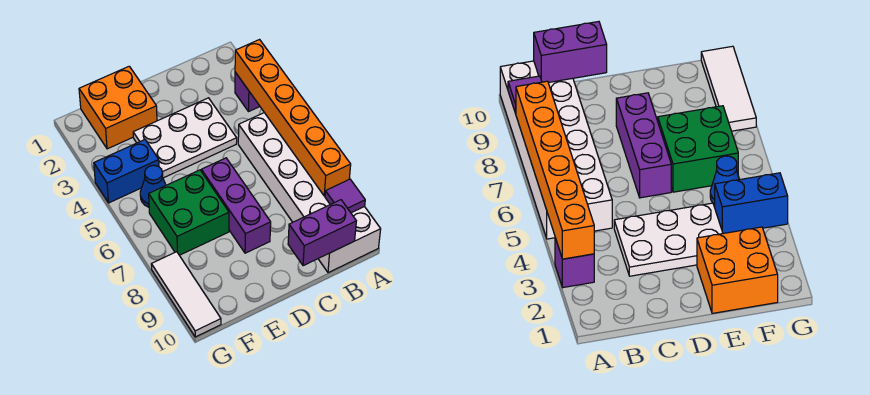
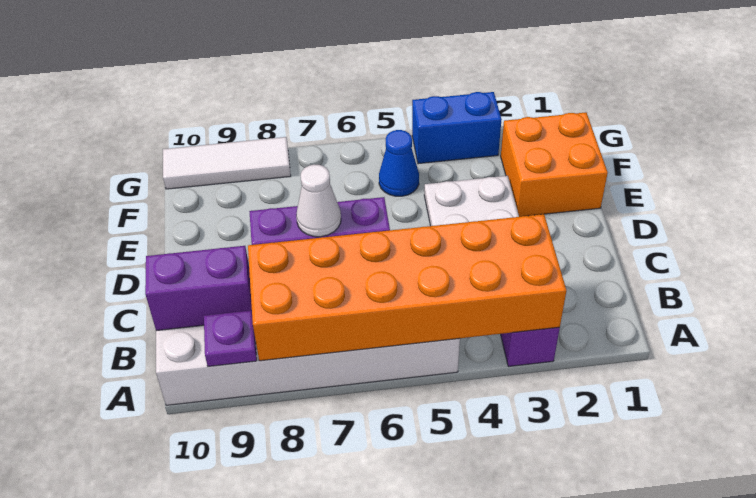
orange 1x6 brick [235,40,351,196] -> orange 2x6 brick [248,214,566,361]
purple 1x1 tile [325,179,365,213] -> purple 1x1 plate [204,310,257,366]
purple 1x2 brick [288,200,356,266] -> purple 1x2 brick turned to [145,246,252,331]
none -> white 1x1 cone [296,165,341,237]
green 2x2 brick [149,170,229,255] -> none
blue 1x2 brick [94,139,159,203] -> blue 1x2 brick turned to [412,92,502,164]

